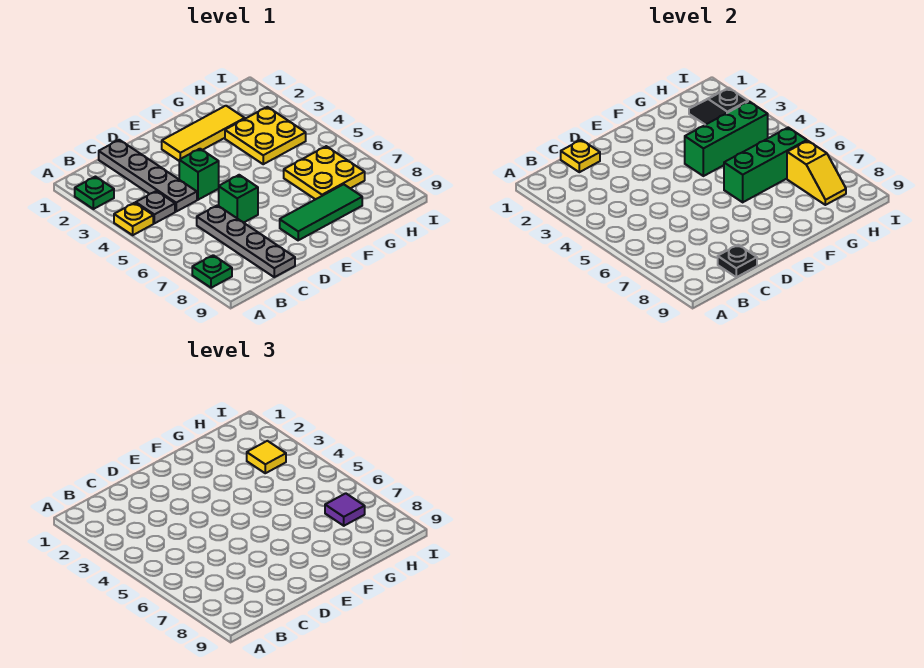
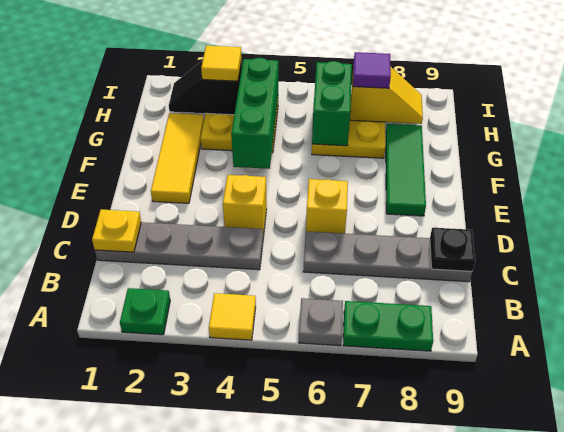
yellow 1x1 plate [114,203,153,235] -> yellow 1x1 tile [209,293,256,340]
green 1x1 plate [192,255,232,288] -> green 1x2 plate [343,301,433,351]
grey 1x1 plate [136,191,175,223] -> grey 1x1 plate moved to [299,298,343,346]
green 1x1 brick [179,149,219,200] -> yellow 1x1 brick [223,175,267,237]
green 1x1 brick [219,175,258,223] -> yellow 1x1 brick [306,179,348,234]
green 1x3 brick [724,128,807,202] -> green 1x2 brick [312,61,352,146]

